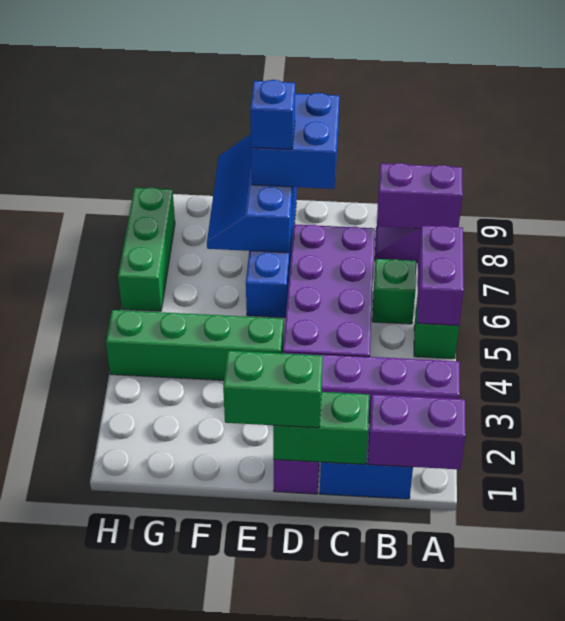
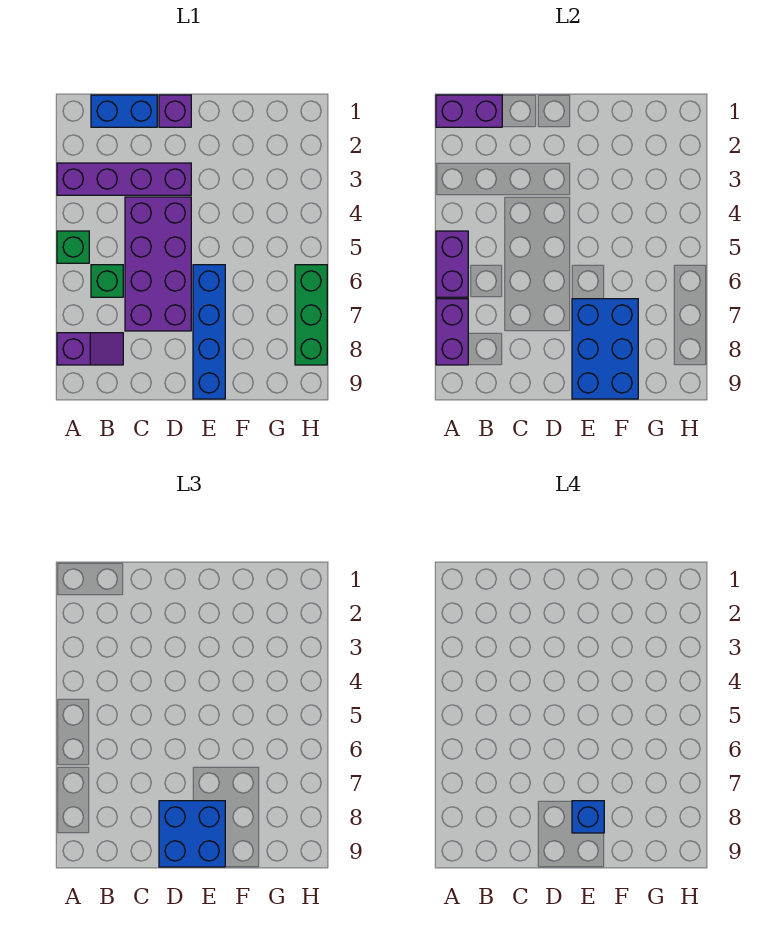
purple 1x2 brick [377,163,463,229] -> purple 1x2 brick turned to [436,299,468,365]
green 1x2 brick [273,392,369,464] -> none
green 1x2 brick [223,351,323,428] -> none
green 1x4 brick [106,310,284,380] -> none
blue 2x3 slope [207,134,295,253] -> blue 2x3 brick [572,299,638,399]

